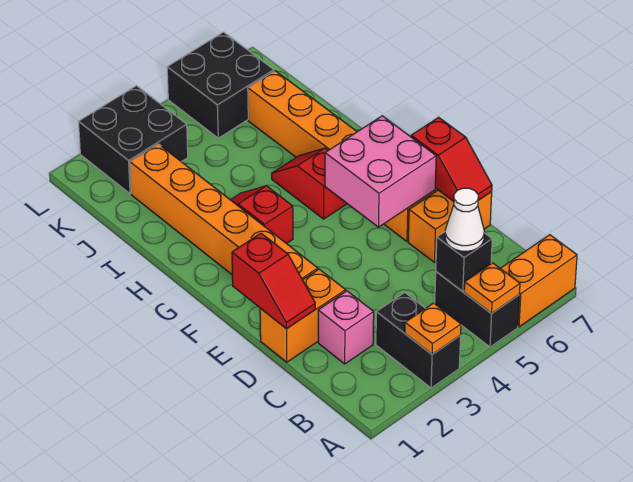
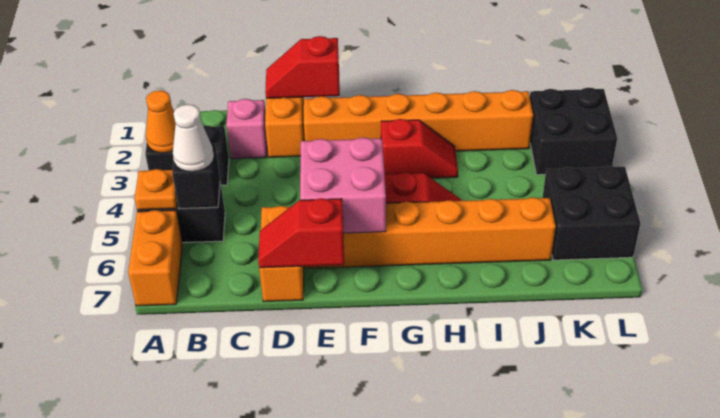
orange 1x1 plate [405,303,461,354] -> orange 1x1 cone [146,90,176,153]

